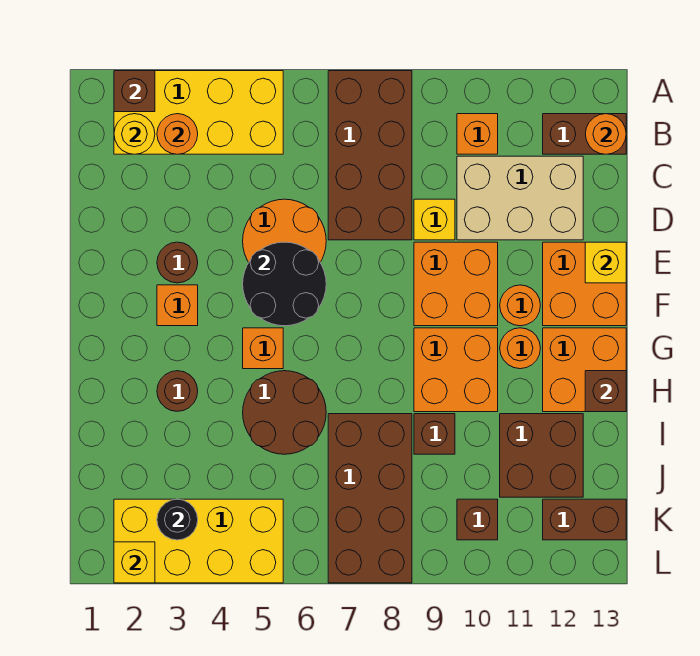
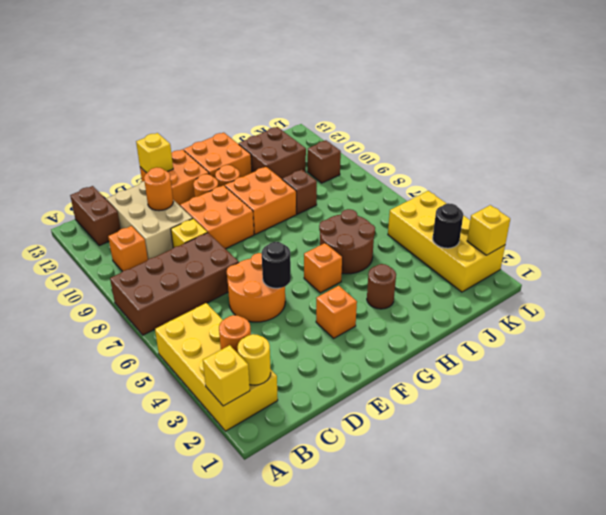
brown 1x1 brick [114,71,155,112] -> yellow 1x1 brick [203,345,250,406]
orange 1x1 round brick [586,114,626,154] -> orange 1x1 round brick moved to [144,167,173,211]
brown 1x1 round brick [157,242,198,283] -> none
black 2x2 round brick [243,242,326,326] -> black 1x1 round brick [262,242,291,288]
brown 1x1 brick [585,371,626,412] -> none
brown 2x4 brick [328,414,412,583] -> none
brown 1x2 brick [543,499,626,540] -> none

